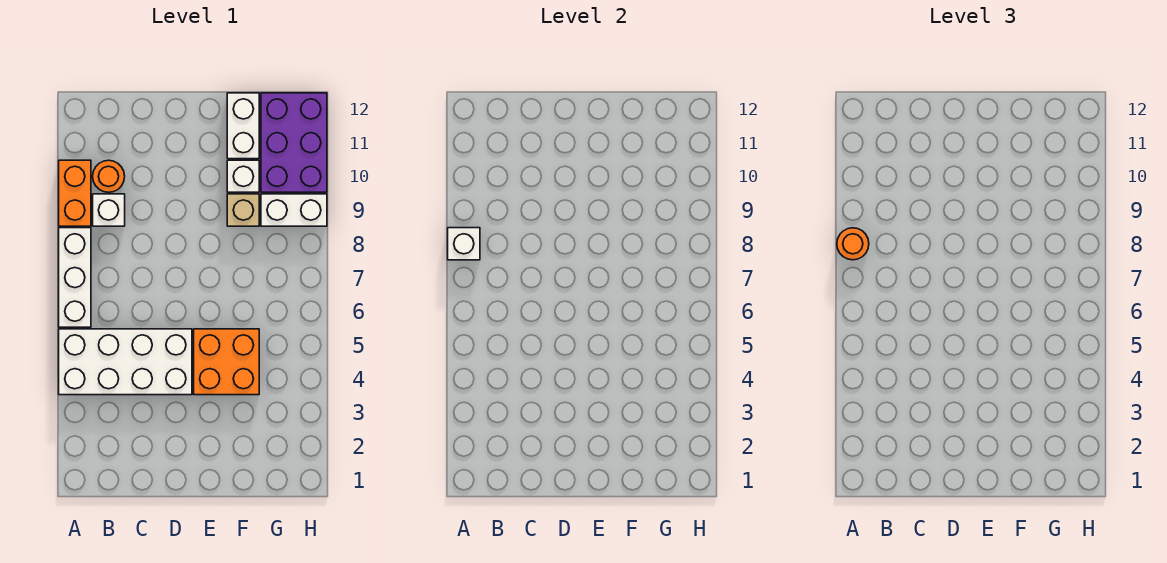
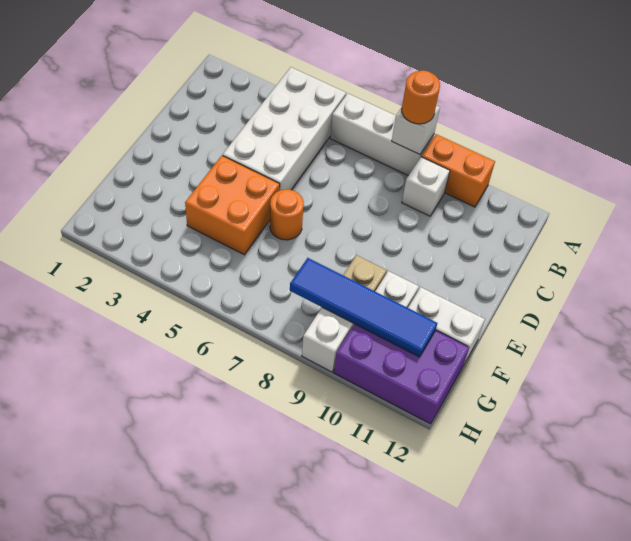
orange 1x1 round brick [93,160,125,192] -> orange 1x1 round brick moved to [270,189,304,240]
none -> blue 1x4 tile [290,258,437,357]

